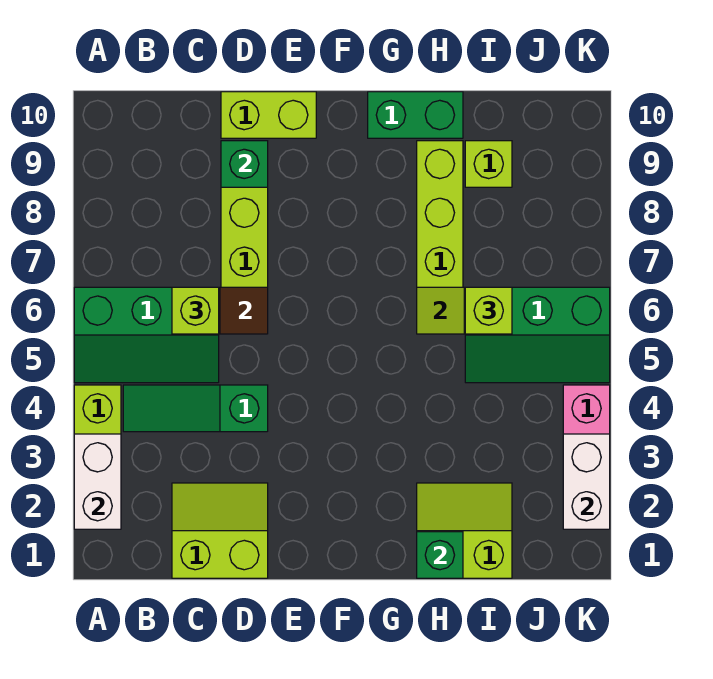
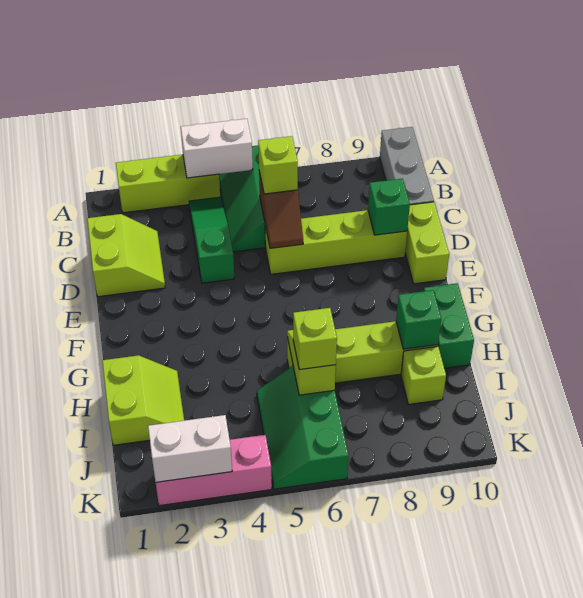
white 1x2 brick [74,434,121,529] -> white 1x2 brick moved to [181,119,253,178]
none -> grey 1x3 brick [380,127,434,205]
green 1x1 brick [417,532,463,578] -> green 1x1 brick moved to [396,290,441,349]

